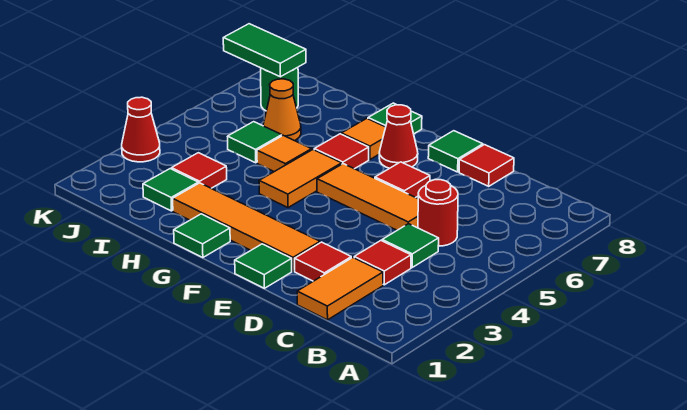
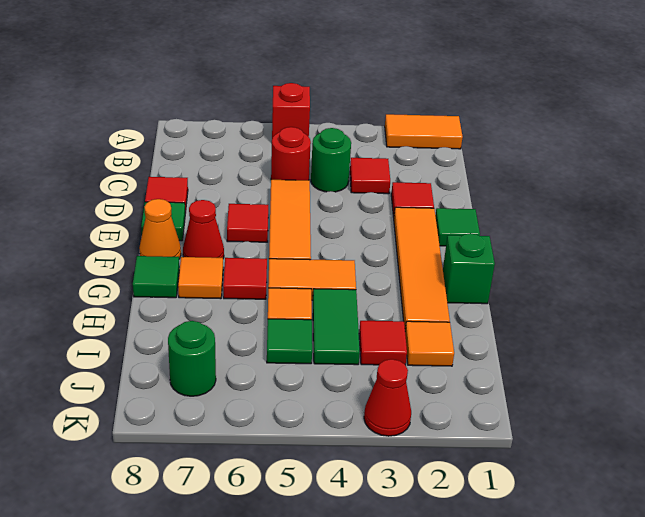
none -> red 1x1 brick [272,83,310,138]
orange 1x2 tile [297,258,383,320] -> orange 1x2 tile moved to [385,114,463,149]
green 1x1 tile [382,224,439,267] -> green 1x1 round brick [311,128,351,192]
green 1x1 tile [174,214,230,258] -> green 1x1 brick [443,233,495,304]
green 1x1 tile [143,169,198,211] -> orange 1x1 tile [405,321,454,366]
orange 1x1 cone [263,79,301,141] -> orange 1x1 cone moved to [139,199,181,259]
green 1x2 tile [223,24,306,77] -> green 1x2 tile moved to [313,289,360,365]

